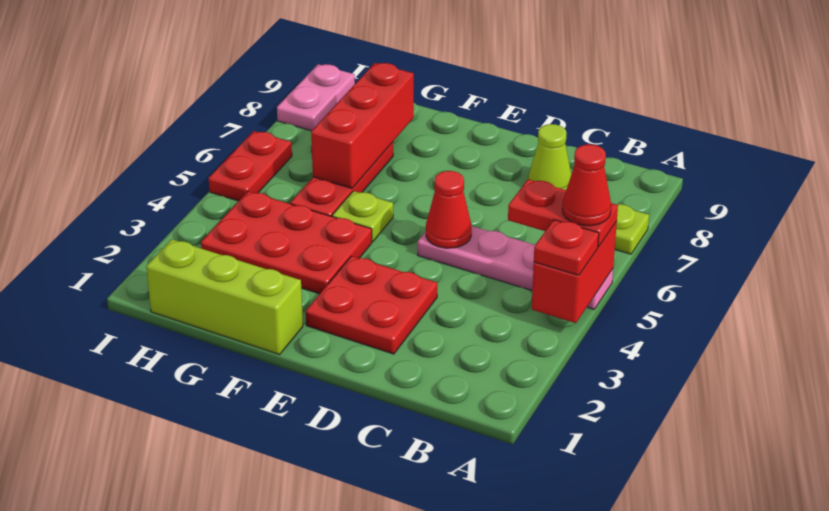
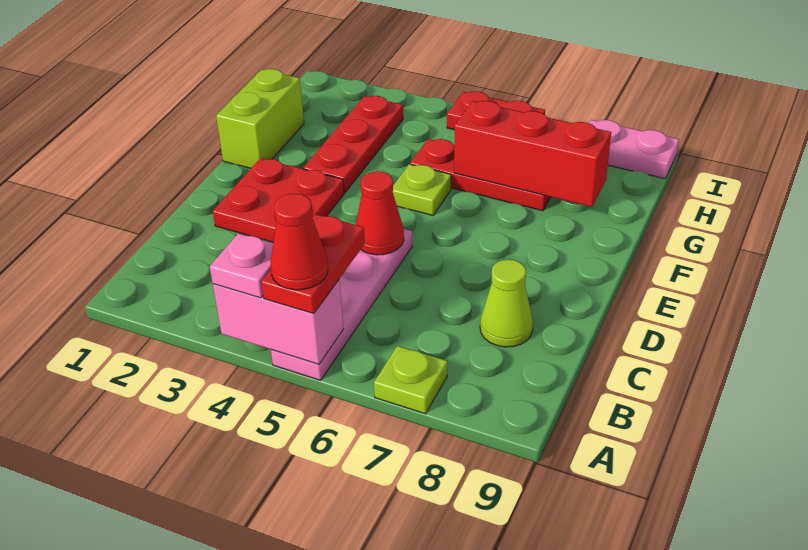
red 1x2 brick [532,222,617,323] -> pink 1x2 brick [213,279,344,364]
red 1x1 plate [534,220,599,275] -> pink 1x1 plate [210,234,273,298]
lime 1x3 brick [146,239,303,355] -> lime 1x2 brick [216,69,304,168]
red 2x3 plate [201,191,372,294] -> red 1x3 plate [303,96,403,193]

